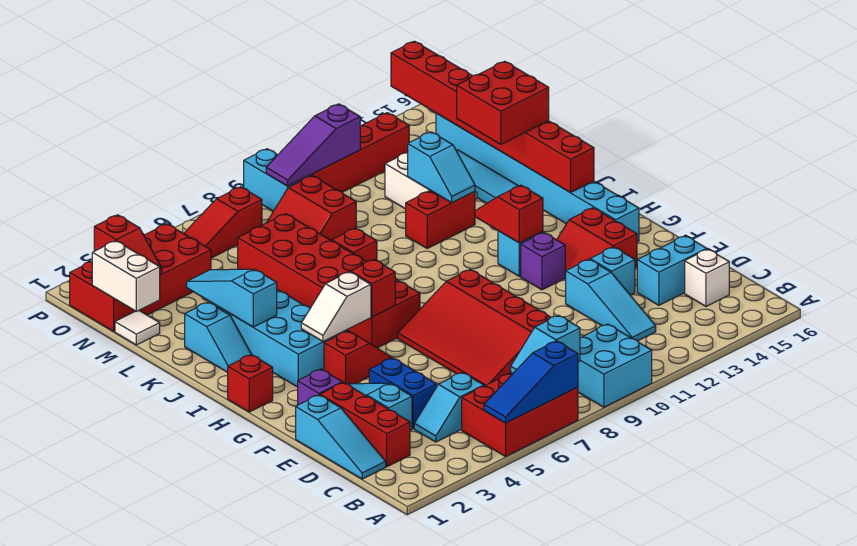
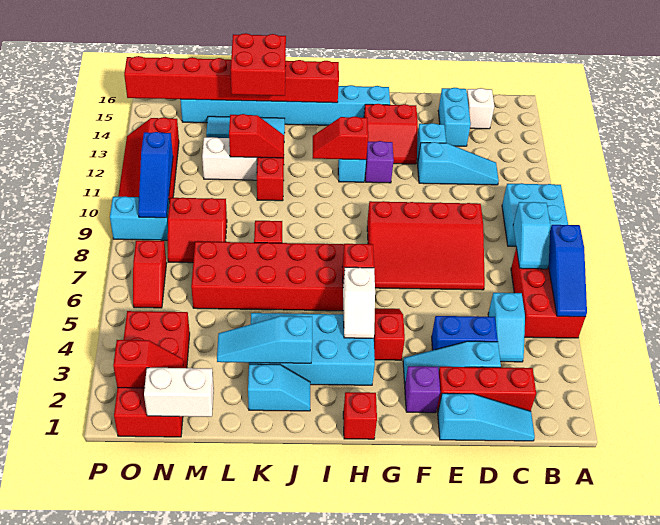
cyan 1x2 slope [408,132,475,203] -> red 1x2 slope [229,114,284,158]
white 1x1 tile [115,311,160,345] -> none
red 1x3 slope [184,187,262,258] -> red 1x2 slope [133,241,167,308]
purple 1x3 slope [266,104,360,186] -> blue 1x3 slope [138,132,173,218]

